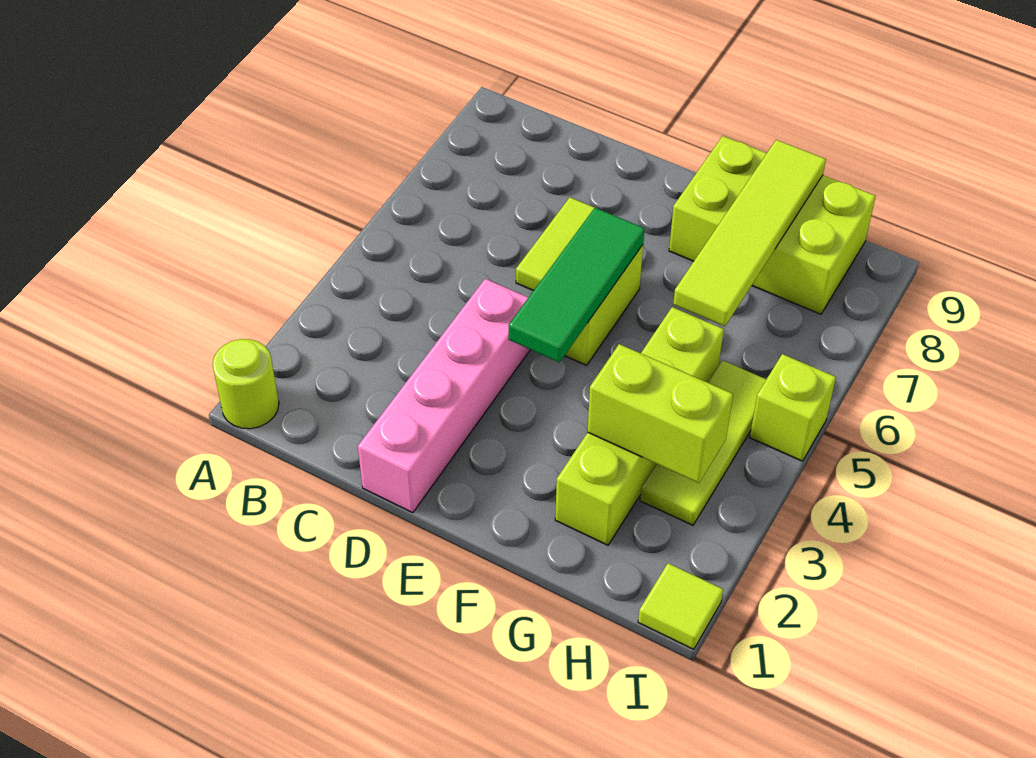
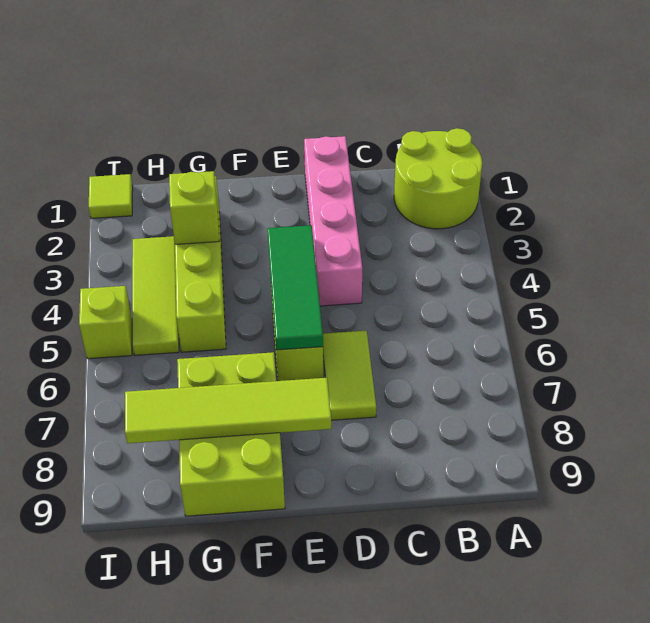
lime 1x1 round brick [212,339,279,429] -> lime 2x2 round brick [394,128,482,229]
lime 2x3 brick [669,136,876,314] -> lime 2x3 brick turned to [177,352,285,516]
lime 1x2 brick [587,344,733,483] -> lime 1x1 brick [169,171,219,244]
lime 1x4 tile [673,140,826,326] -> lime 1x4 tile turned to [125,378,331,444]

